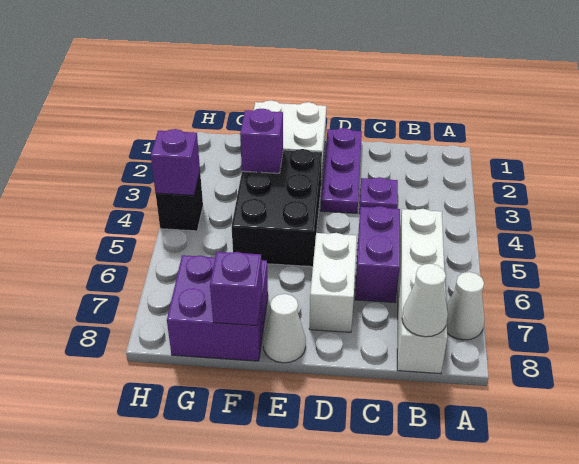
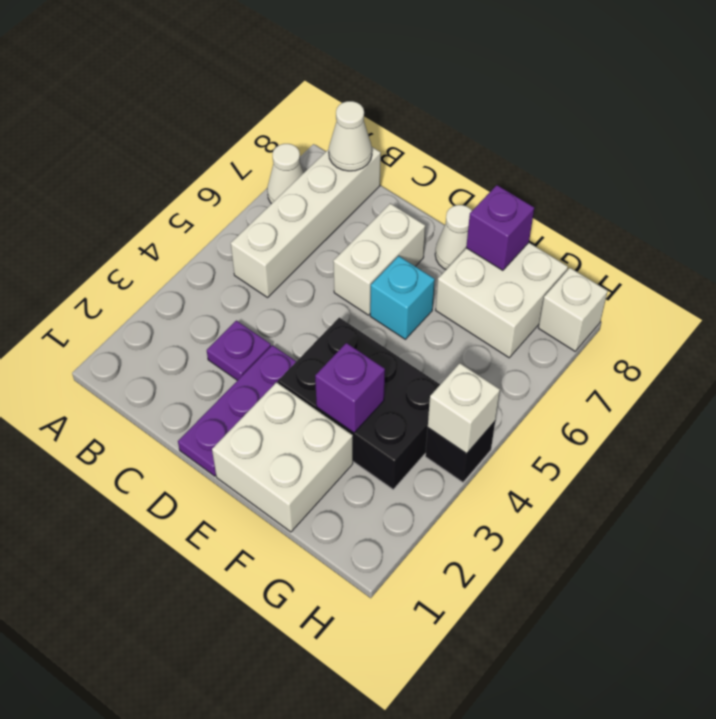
purple 1x2 brick [355,206,400,303] -> none
black 2x3 brick [232,149,322,267] -> black 2x3 brick turned to [278,318,440,489]
none -> cyan 1x1 brick [370,256,435,339]
purple 2x2 brick [167,255,268,361] -> white 2x2 brick [436,243,568,358]
purple 1x1 brick [151,129,200,195] -> white 1x1 brick [428,363,500,454]
none -> white 1x1 brick [538,268,608,351]

